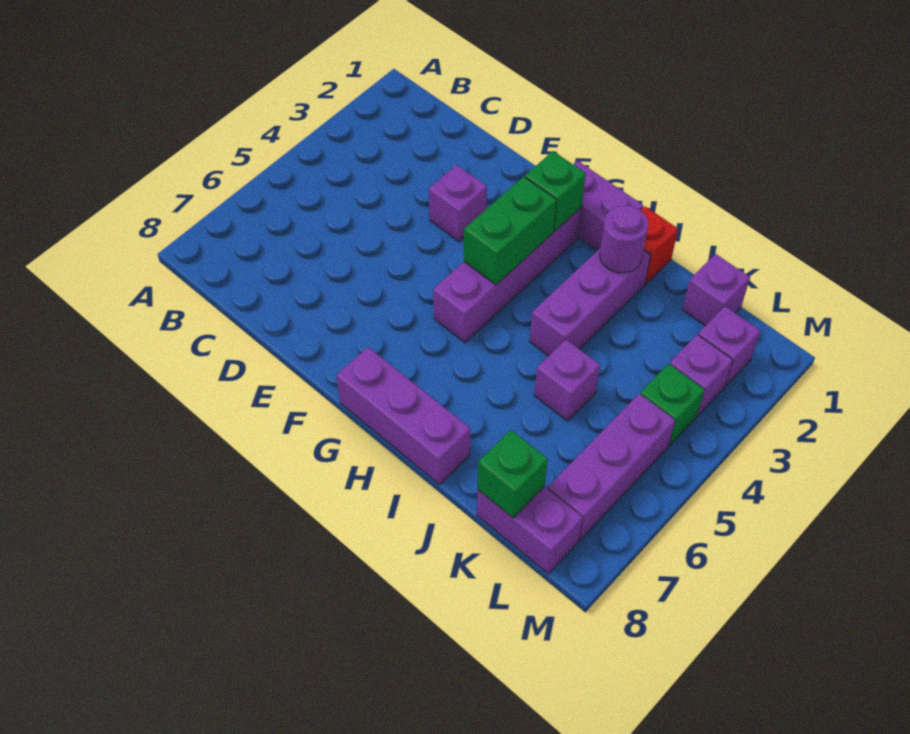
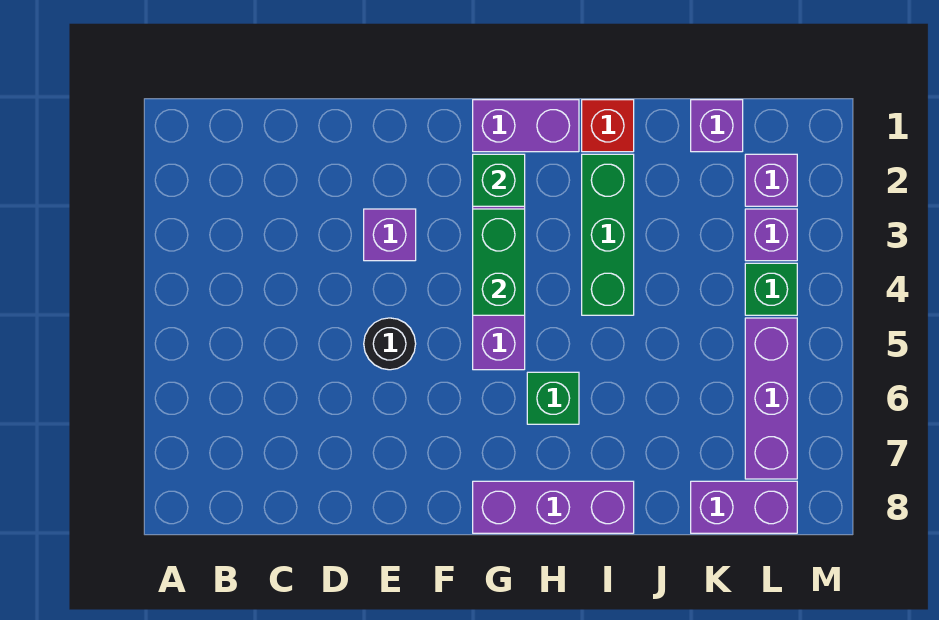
none -> black 1x1 round brick [364,318,416,370]
purple 1x3 brick [530,249,651,356] -> green 1x3 brick [582,154,634,315]
purple 1x1 round brick [600,206,649,273] -> none
purple 1x1 brick [534,340,600,421] -> none
green 1x1 brick [478,430,548,518] -> green 1x1 brick moved to [527,372,579,424]

